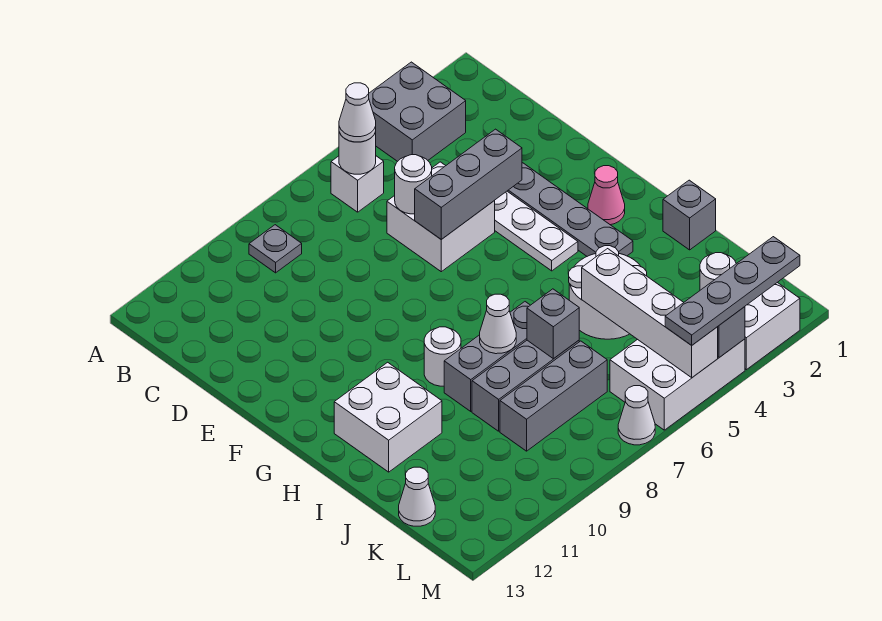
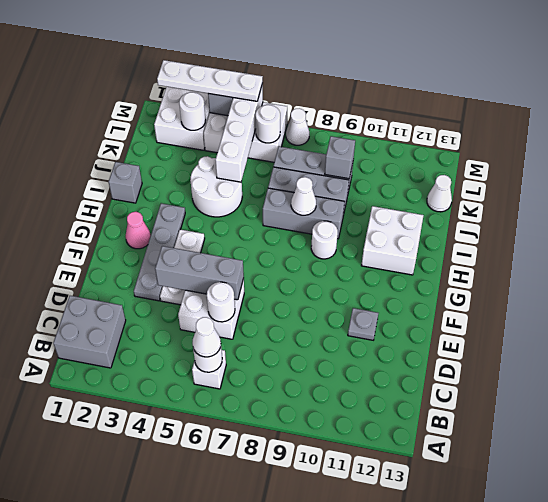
grey 2x2 brick [369,62,466,161] -> grey 2x2 brick moved to [53,296,126,368]
grey 1x1 plate [249,225,302,273] -> grey 1x1 plate moved to [348,308,378,340]
grey 1x1 brick [527,289,579,359] -> grey 1x1 brick moved to [325,136,355,179]
none -> white 1x1 round brick [256,105,280,143]
grey 1x4 plate [665,237,800,345] -> white 1x4 plate [157,60,263,101]

